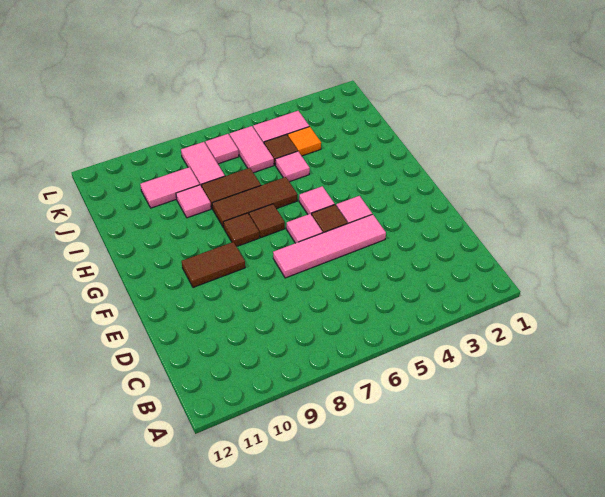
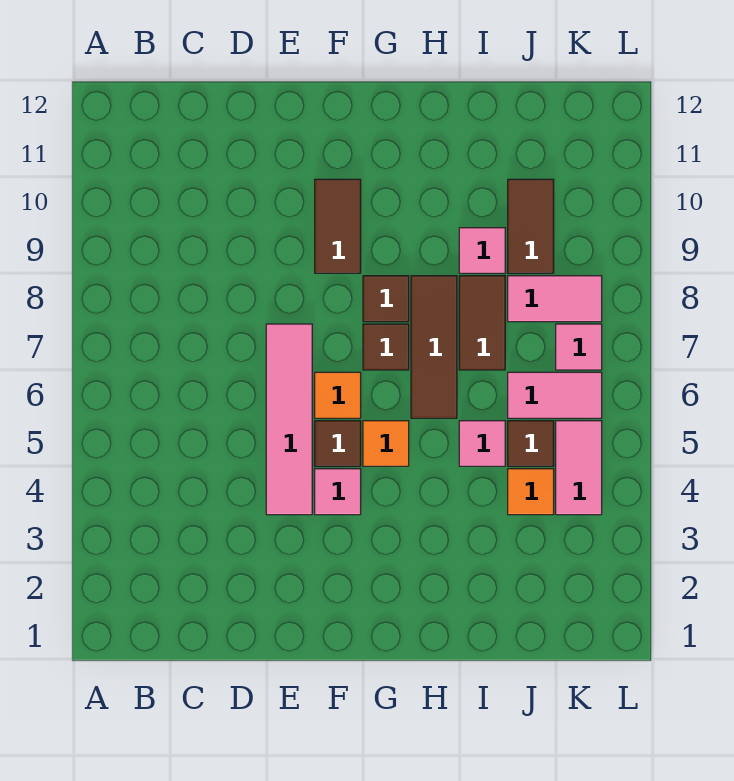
pink 1x1 tile [286,214,323,243] -> orange 1x1 tile [315,372,361,418]
pink 1x1 tile [299,186,335,215] -> orange 1x1 tile [363,421,409,466]
pink 1x2 tile [140,167,200,208] -> brown 1x2 tile [508,179,554,273]

